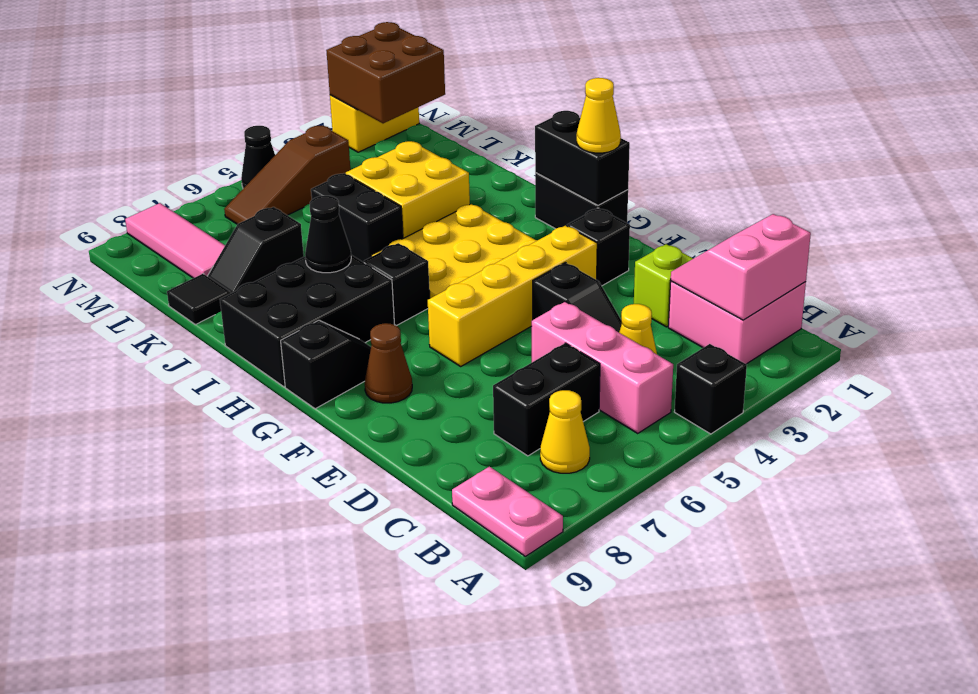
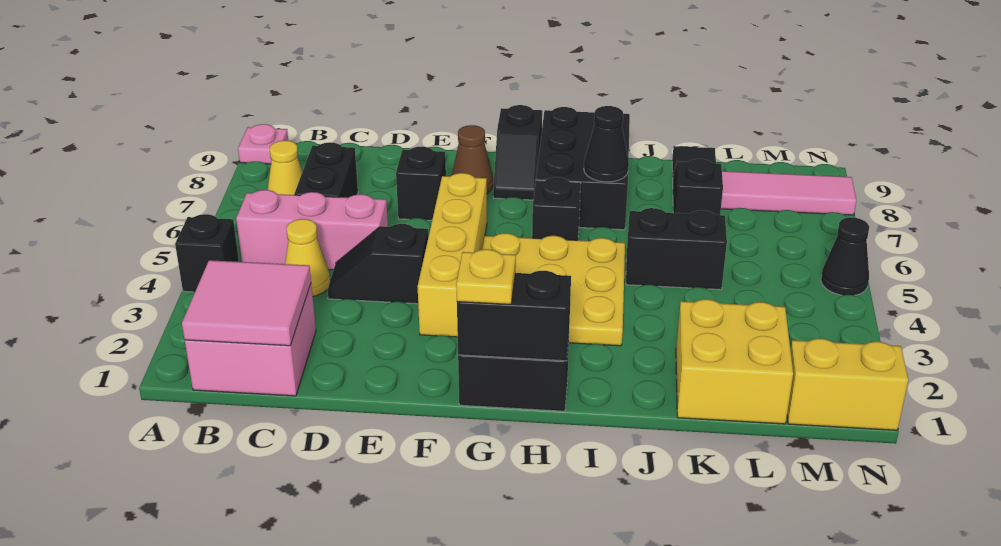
pink 1x2 plate [452,467,563,556] -> pink 1x1 plate [238,124,288,164]
pink 2x2 slope [671,214,811,320] -> pink 2x2 tile [182,260,311,346]
lime 1x1 brick [634,244,693,327] -> none
black 1x1 brick [567,208,630,286] -> black 1x1 brick moved to [396,147,446,220]
yellow 1x1 cone [577,78,621,153] -> yellow 1x1 plate [456,249,516,304]
yellow 2x2 brick [346,141,470,238] -> yellow 2x2 brick moved to [676,299,793,424]
brown 2x2 brick [326,22,445,123] -> none
brown 1x3 slope [224,126,350,224] -> none
yellow 1x2 brick [330,95,419,152] -> yellow 1x2 brick turned to [787,339,908,430]

